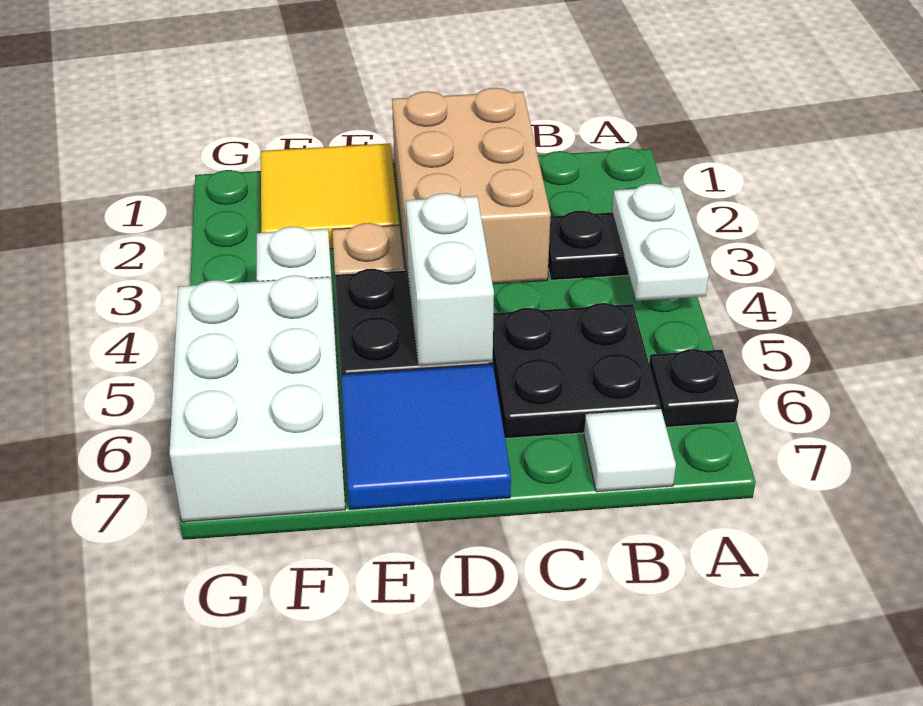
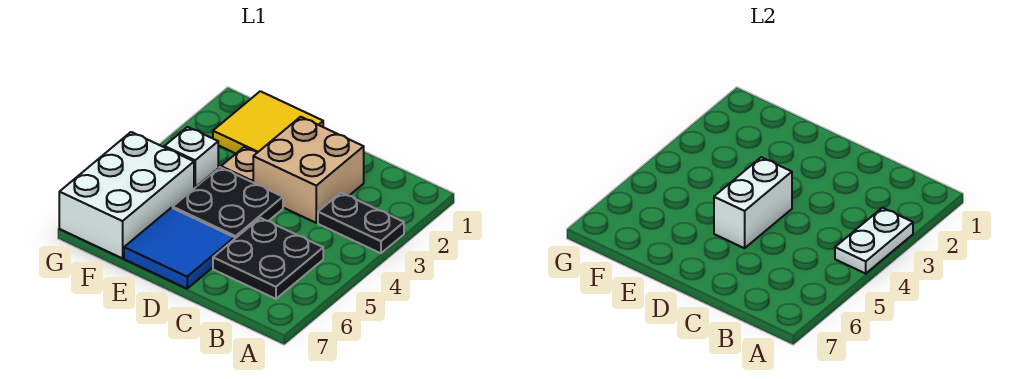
black 1x1 plate [649,349,739,427] -> none
white 1x1 tile [584,409,676,492] -> none
tan 2x3 brick [392,88,551,284] -> tan 2x2 brick [253,117,364,223]

